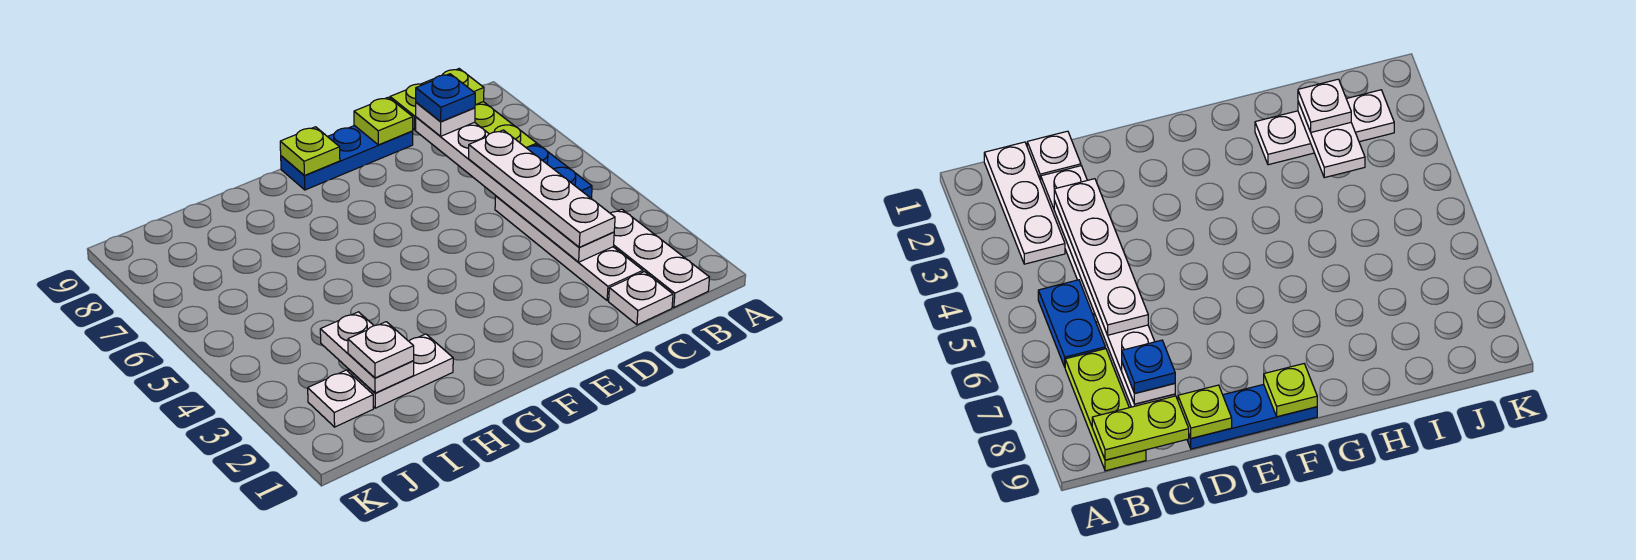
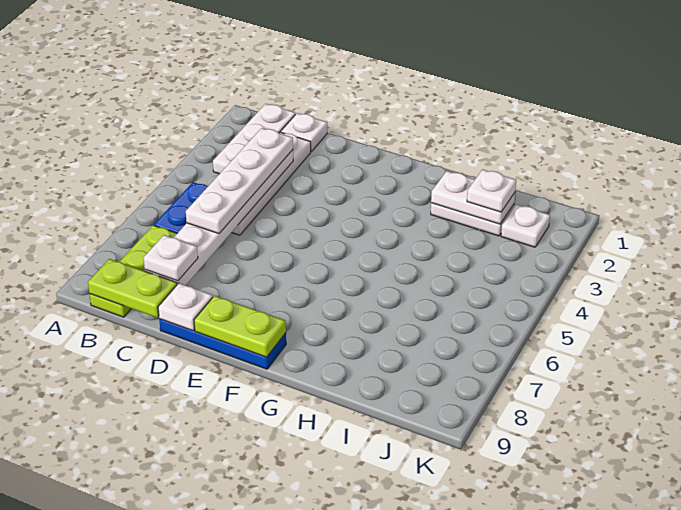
blue 1x1 plate [416,74,475,122] -> none
lime 1x1 plate [354,97,413,145] -> white 1x1 plate [158,283,213,331]
lime 1x1 plate [280,127,340,175] -> lime 1x2 plate [194,296,286,357]
white 1x2 plate [320,312,414,393] -> white 1x2 plate turned to [431,171,515,224]

